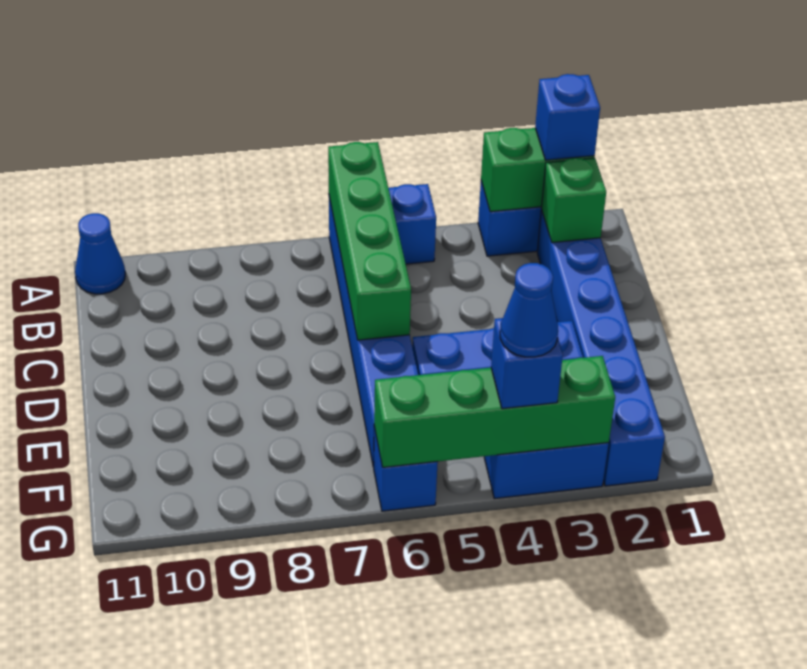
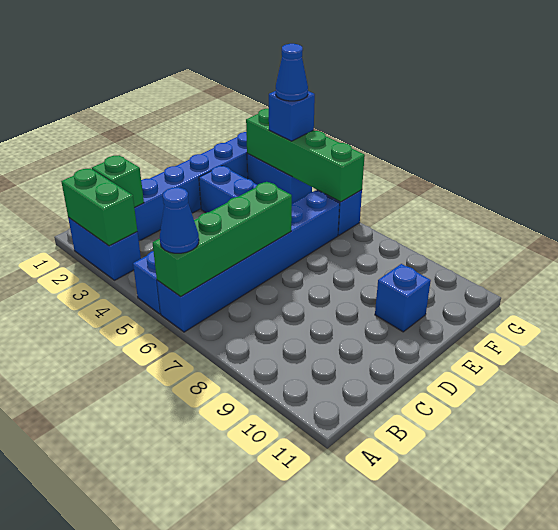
blue 1x1 brick [535,74,600,160] -> blue 1x1 brick moved to [375,264,431,332]
blue 1x1 cone [75,213,125,294] -> blue 1x1 cone moved to [160,187,199,253]

